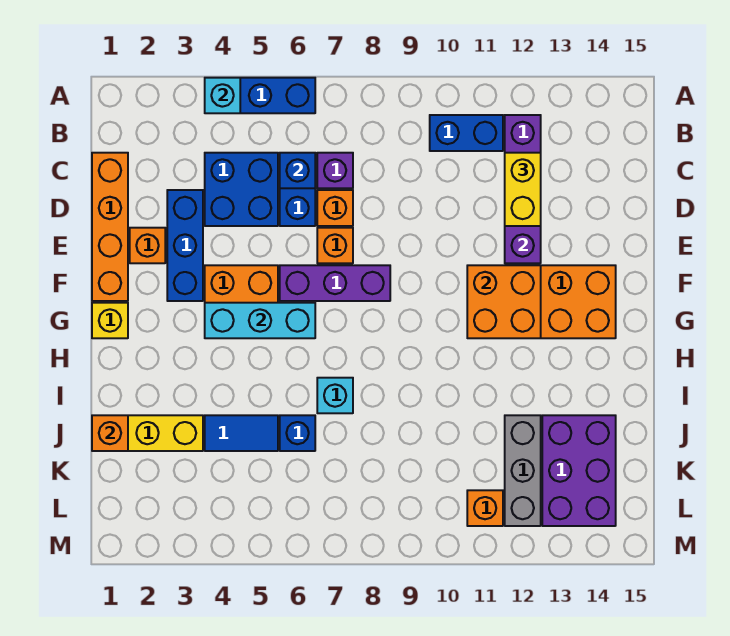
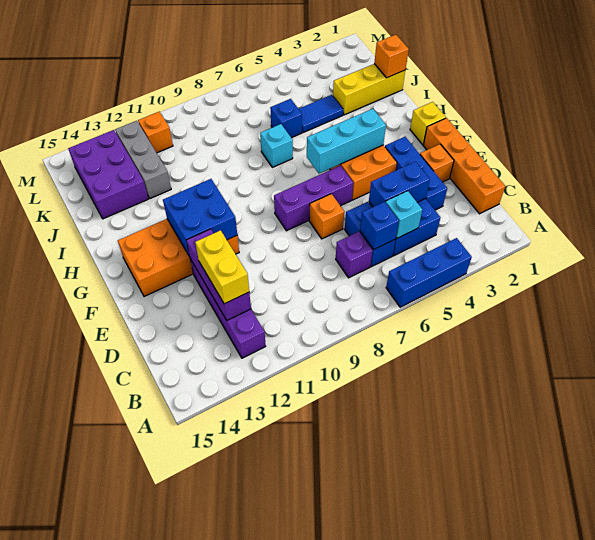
cyan 1x1 brick [205,78,240,113] -> cyan 1x1 brick moved to [386,191,422,238]
blue 1x2 brick [430,115,503,151] -> blue 1x2 brick moved to [369,162,430,207]
orange 1x1 brick [317,190,353,226] -> none
orange 2x2 brick [467,265,541,338] -> blue 2x2 brick [163,179,237,257]

